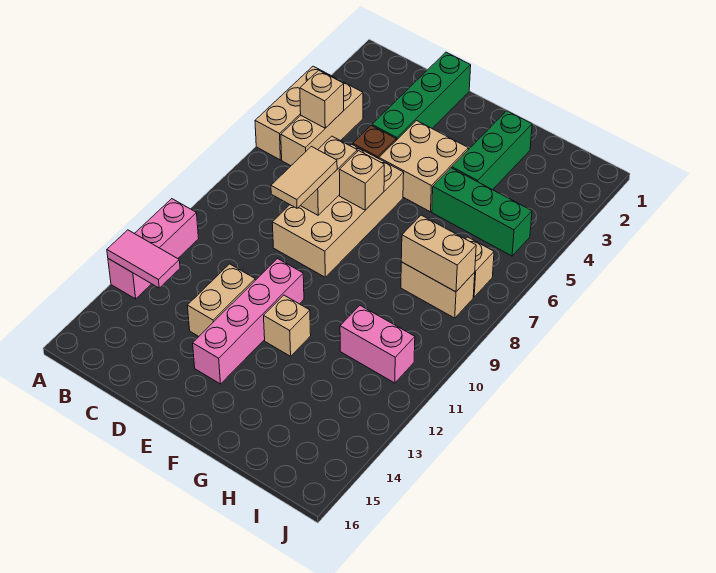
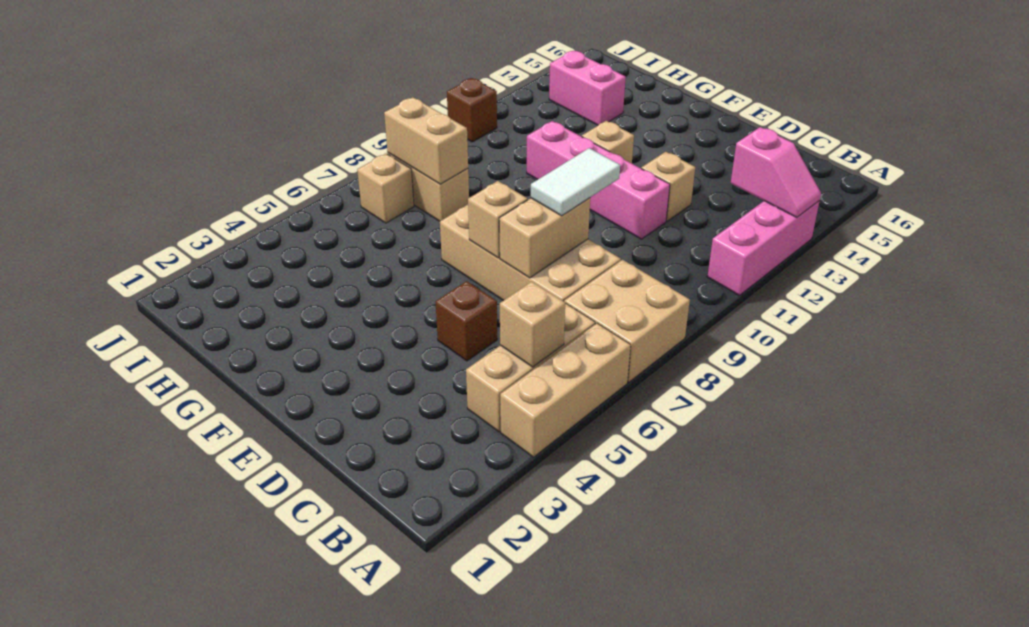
pink 1x2 tile [107,230,180,288] -> pink 1x2 slope [731,127,821,218]
green 1x4 brick [372,52,471,140] -> none
tan 2x4 brick [272,144,404,277] -> tan 2x4 brick turned to [440,205,621,301]
tan 1x2 tile [271,146,337,208] -> white 1x2 tile [531,148,620,216]
tan 1x2 brick [187,264,255,336] -> tan 1x1 brick [641,152,695,221]
tan 2x2 brick [379,121,468,212] -> tan 2x2 brick moved to [564,260,690,382]
pink 1x4 brick [193,259,304,384] -> pink 1x4 brick turned to [527,121,670,239]
green 1x3 brick [452,111,532,190] -> none
green 1x3 brick [432,168,532,256] -> none
pink 1x2 brick [340,306,415,383] -> pink 1x2 brick moved to [549,51,626,125]
none -> brown 1x1 brick [447,78,497,142]

